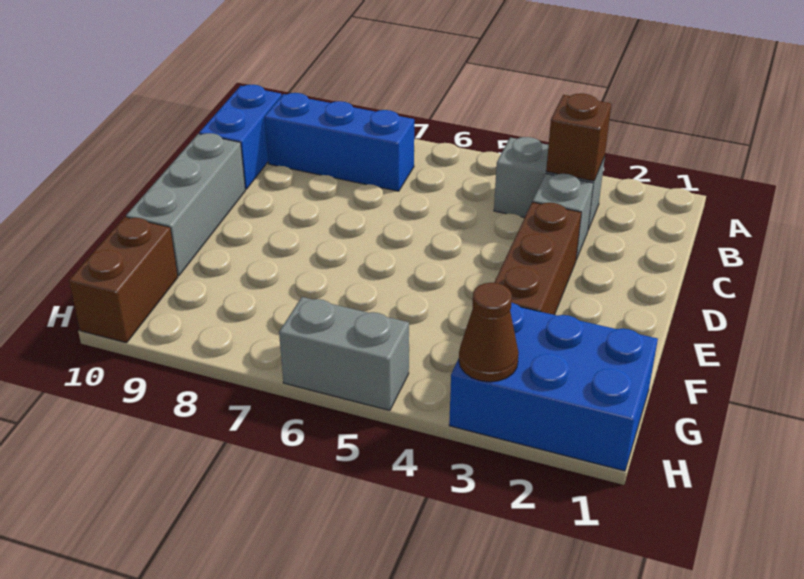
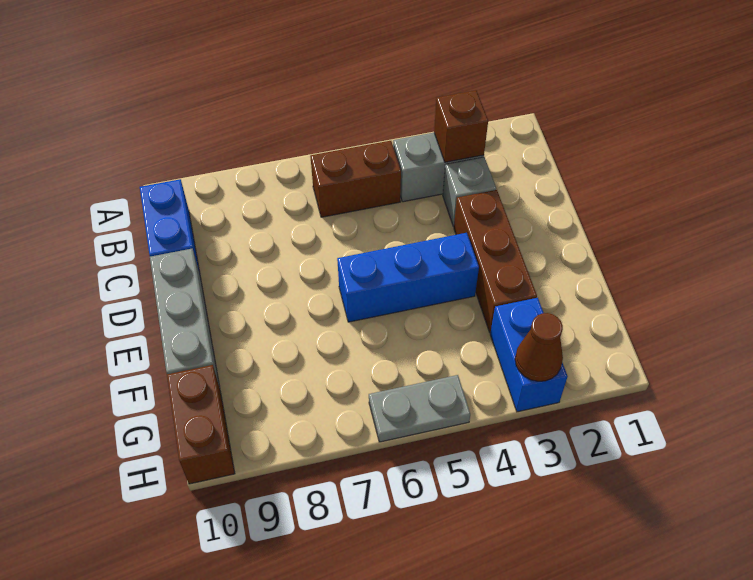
none -> brown 1x2 brick [310,141,401,217]
blue 1x3 brick [265,93,414,191] -> blue 1x3 brick moved to [337,233,479,322]
blue 2x3 brick [449,303,658,471] -> blue 1x2 brick [490,298,568,412]
grey 1x2 brick [279,297,409,410] -> grey 1x2 plate [369,375,470,442]

